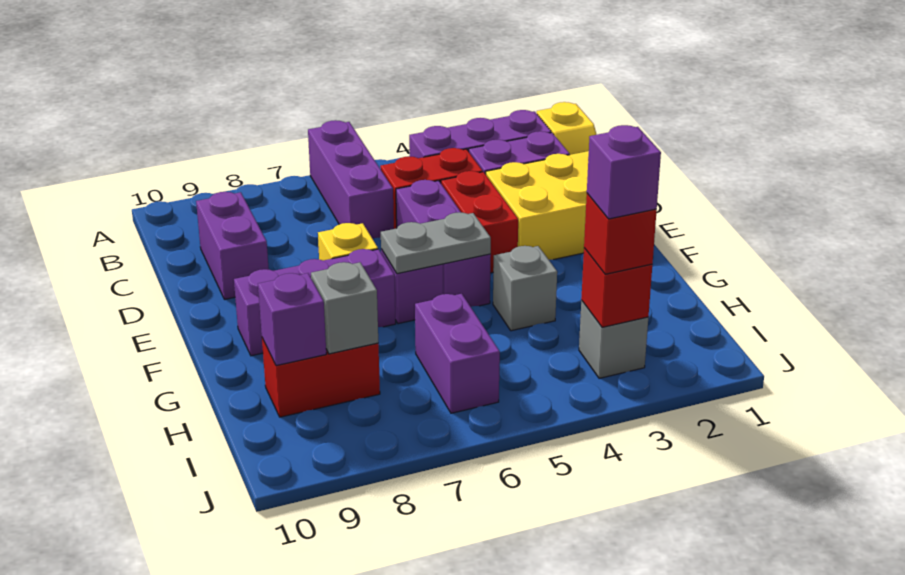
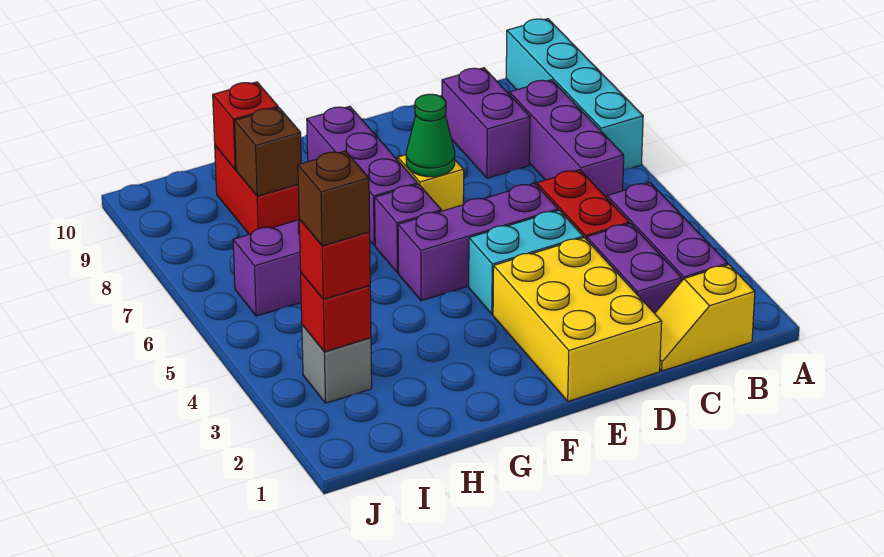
purple 1x3 brick [308,120,394,239] -> purple 1x3 brick turned to [510,80,624,198]
none -> cyan 1x4 brick [506,19,643,170]
purple 1x2 brick [196,192,269,299] -> purple 1x2 brick turned to [442,68,530,178]
red 1x2 brick [441,171,518,273] -> cyan 1x2 brick [469,210,583,314]
none -> green 1x1 cone [406,94,455,177]
grey 1x2 plate [381,212,491,274] -> none
grey 1x1 brick [493,246,557,331] -> none
grey 1x1 brick [311,262,378,354] -> brown 1x1 brick [235,108,301,196]
purple 1x1 brick [258,273,326,366] -> red 1x1 brick [213,82,278,169]
purple 1x1 brick [587,125,661,219] -> brown 1x1 brick [298,151,370,246]

